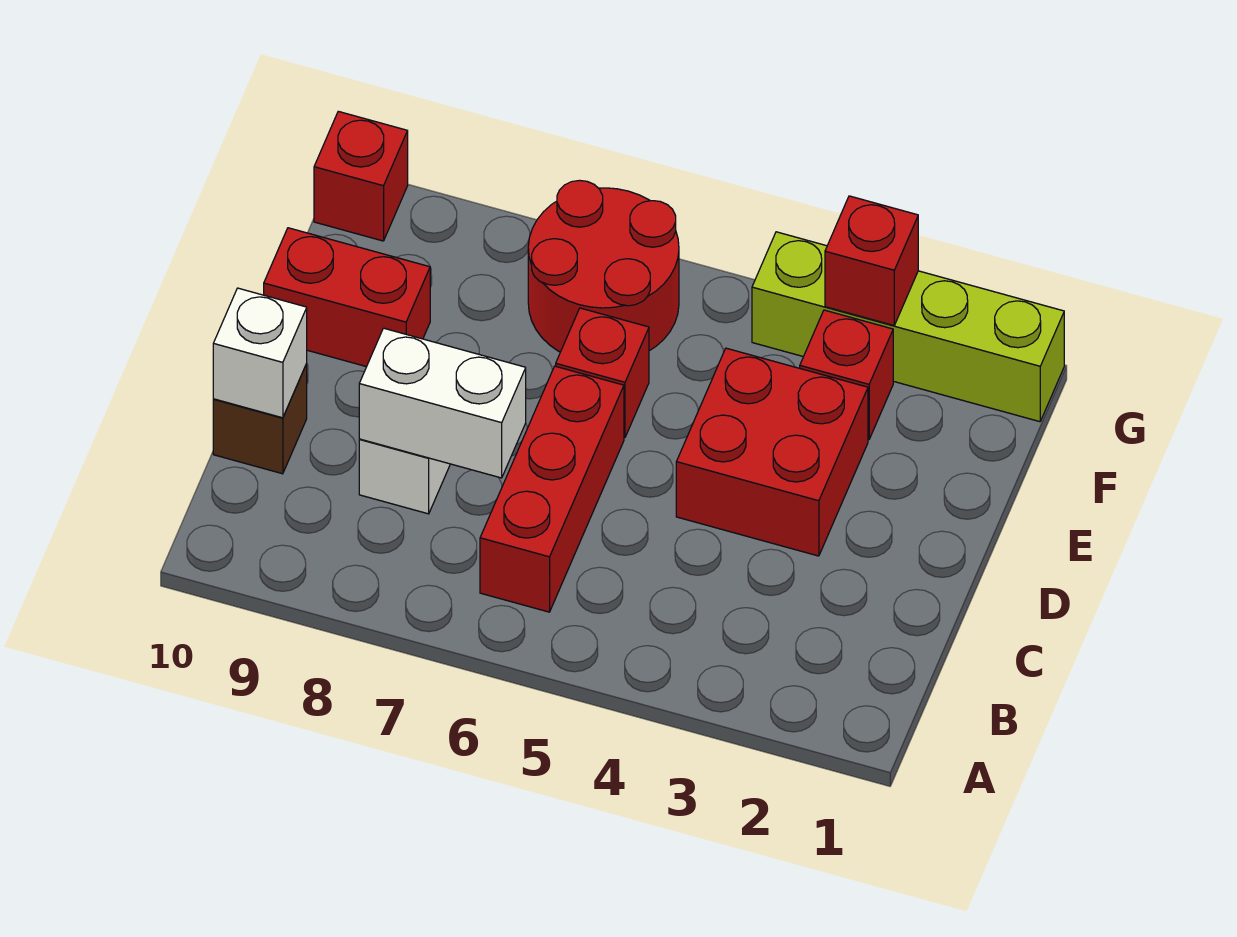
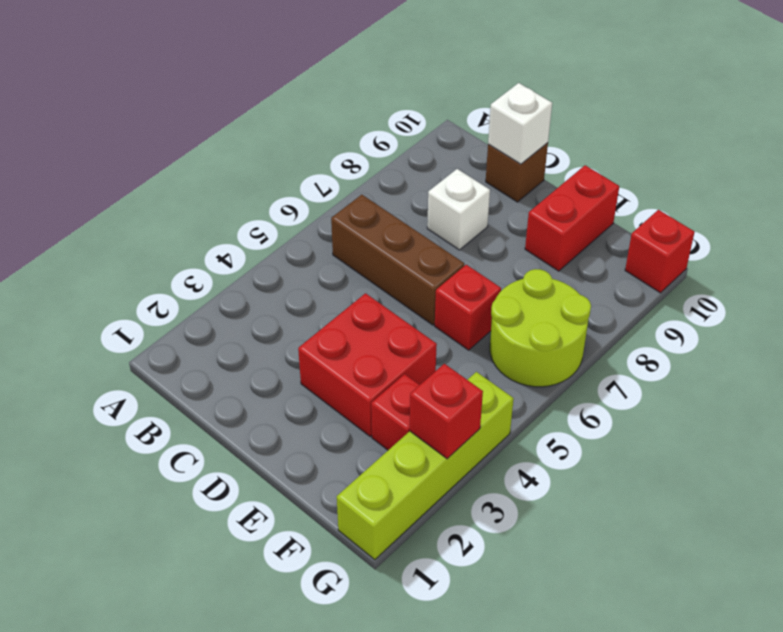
red 1x3 brick [480,366,624,612] -> brown 1x3 brick [331,195,464,325]
white 1x2 brick [359,328,526,478] -> none
red 2x2 round brick [528,180,679,352] -> lime 2x2 round brick [490,269,591,387]

